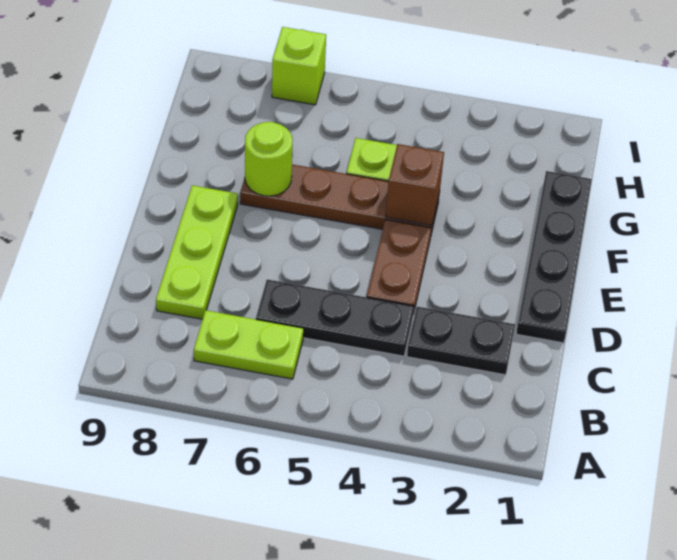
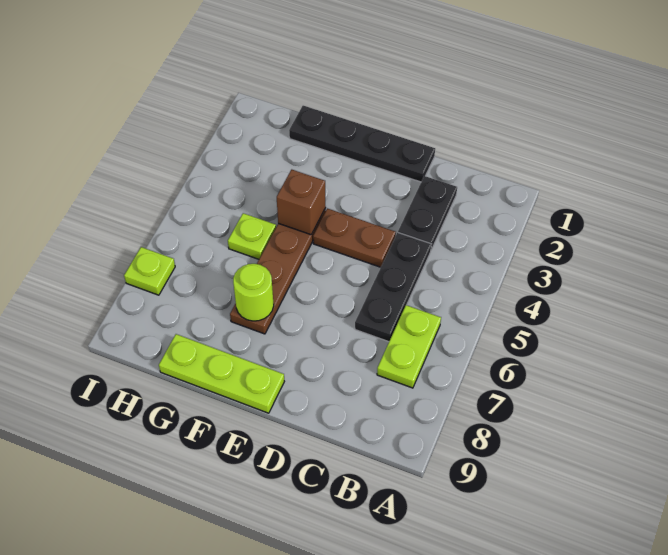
lime 1x3 plate [156,185,238,319] -> lime 1x3 plate moved to [159,334,284,413]
lime 1x1 brick [272,27,326,105] -> lime 1x1 plate [124,247,175,295]

